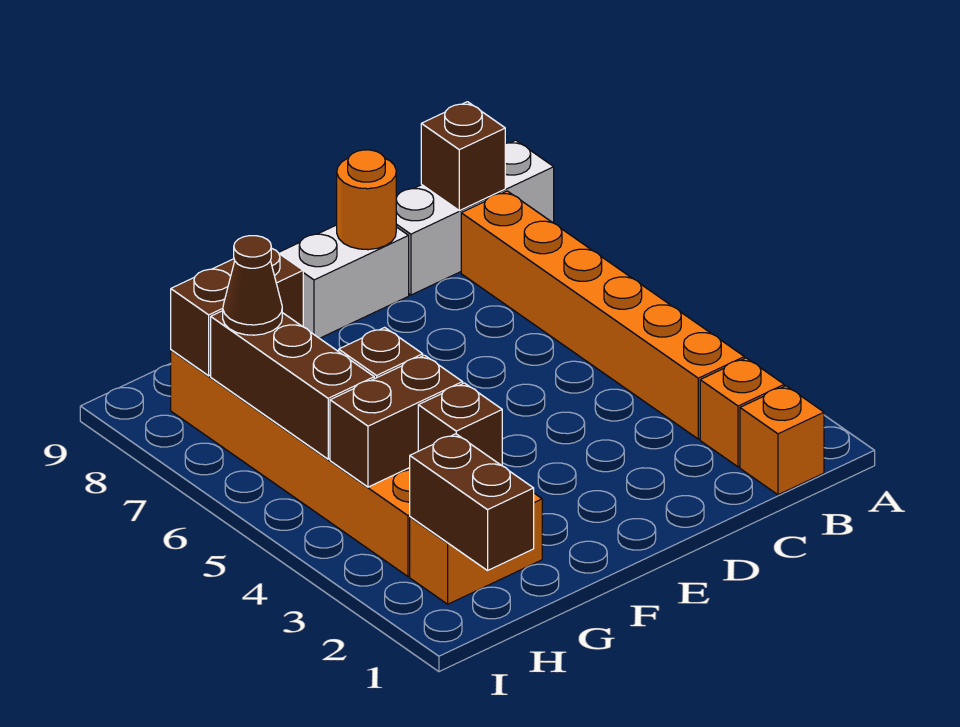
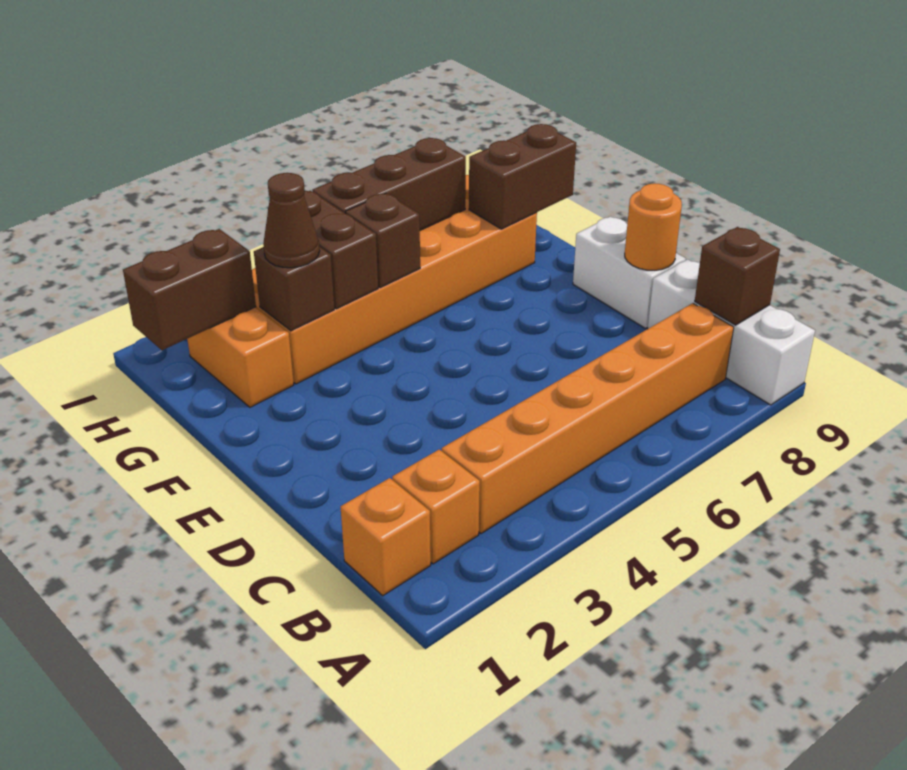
brown 1x2 brick [171,248,303,376] -> brown 1x2 brick turned to [469,124,576,229]
brown 1x1 cone [223,236,282,335] -> brown 1x1 cone moved to [263,173,320,268]

